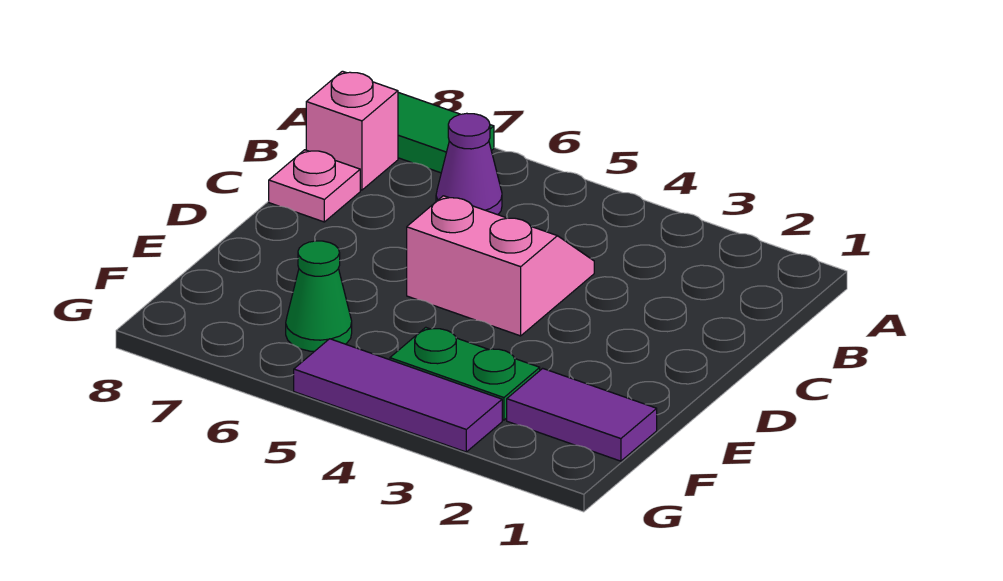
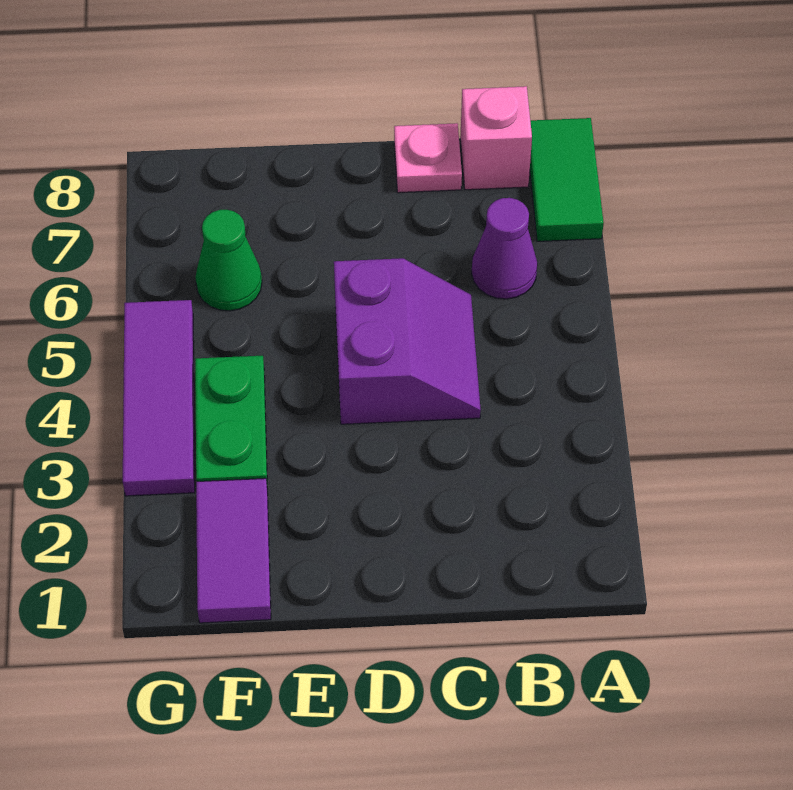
pink 2x2 slope [407,196,594,336] -> purple 2x2 slope [334,258,481,424]

